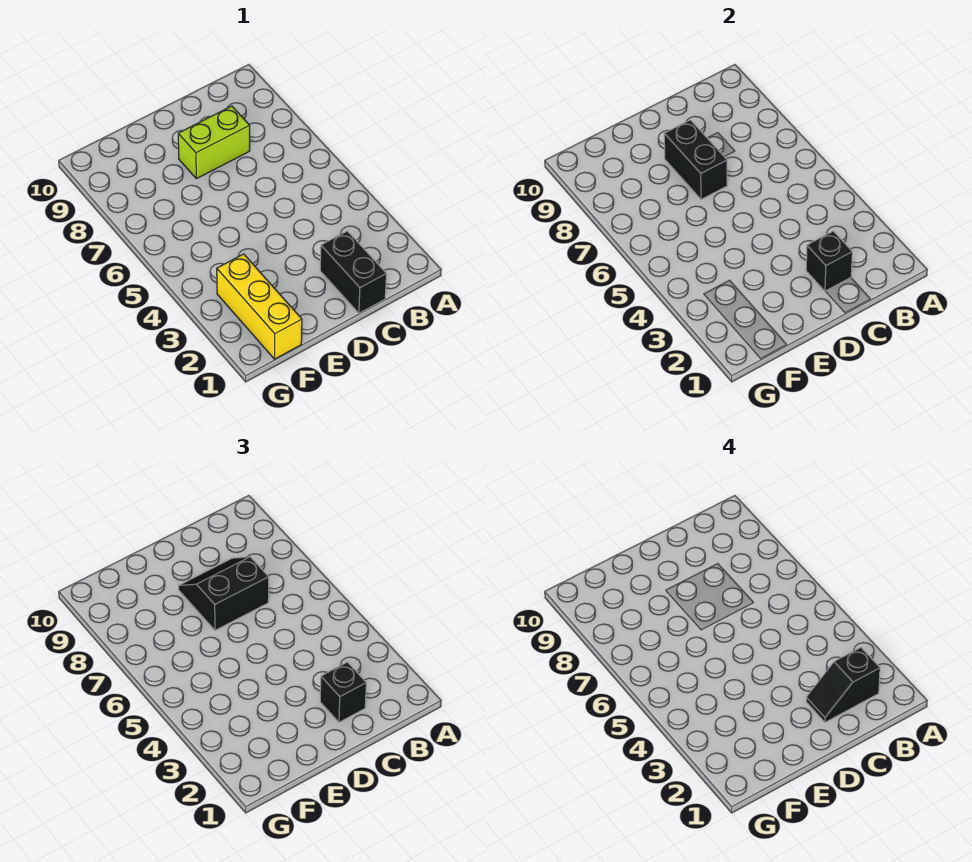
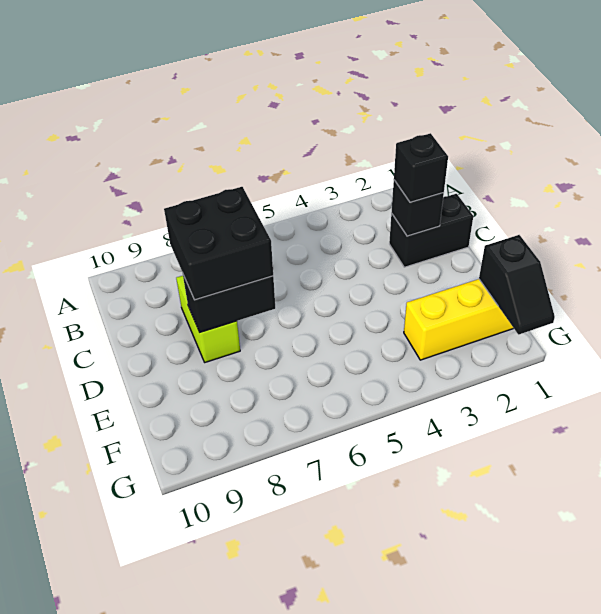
black 1x2 slope [806,648,880,722] -> black 1x2 slope moved to [479,235,555,334]
black 2x2 slope [179,557,269,630] -> black 2x2 brick [164,187,273,300]

